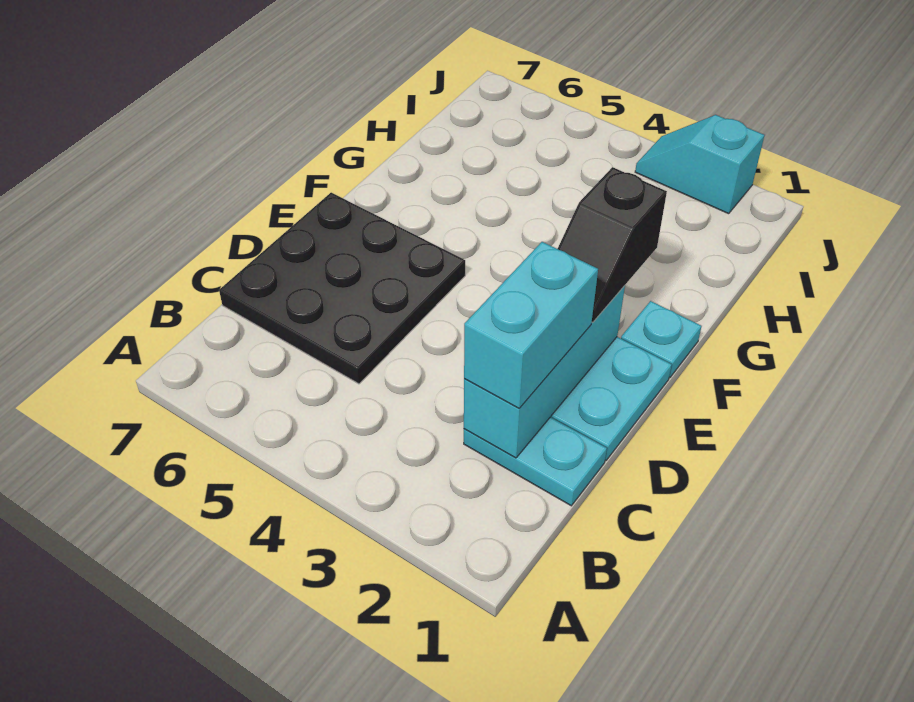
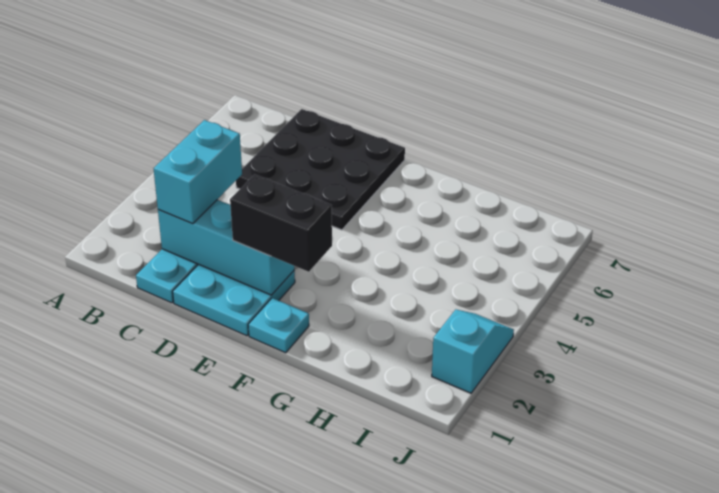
cyan 1x2 brick [464,242,598,408] -> cyan 1x2 brick turned to [154,120,242,224]
black 1x2 slope [558,167,667,322] -> black 1x2 brick [230,174,332,272]

